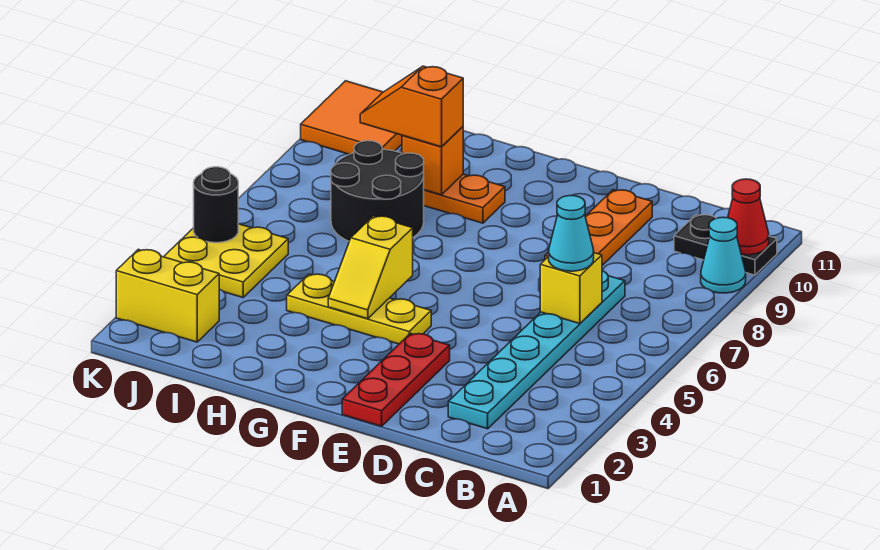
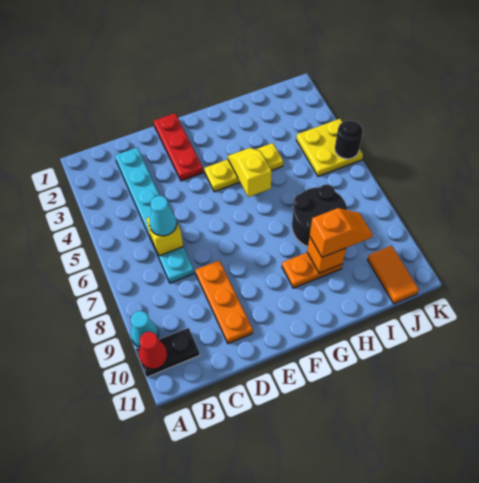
yellow 1x2 brick [116,249,219,342] -> none
orange 2x2 tile [301,81,402,154] -> orange 1x2 tile [367,246,419,304]

